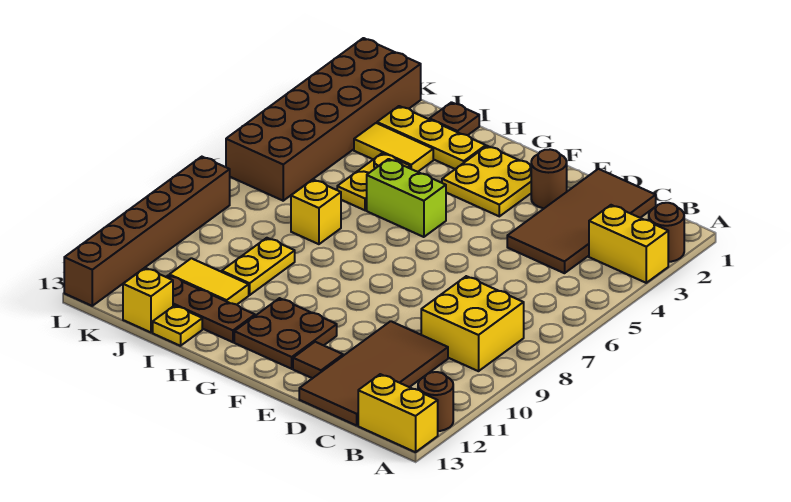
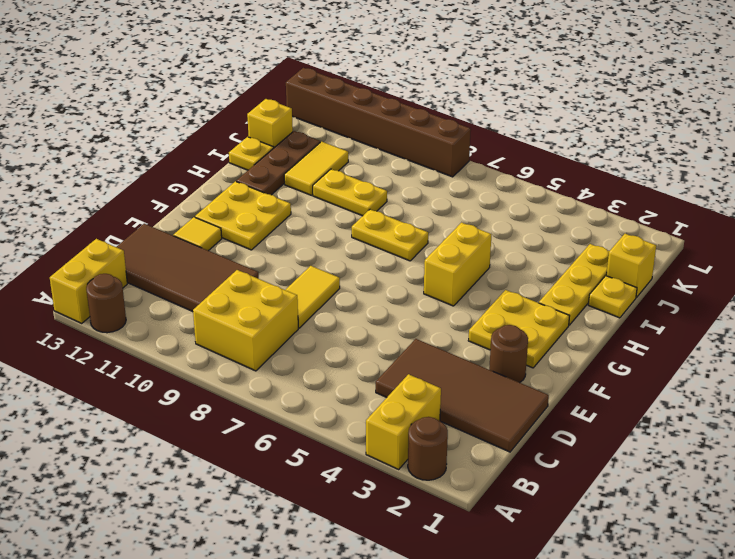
brown 1x1 tile [293,342,343,378] -> yellow 1x1 tile [173,217,222,251]
brown 2x2 plate [234,298,337,369] -> yellow 2x2 plate [195,181,291,250]
lime 1x2 brick [367,159,446,237] -> yellow 1x2 brick [424,222,492,306]
brown 1x1 plate [430,102,479,135] -> yellow 1x1 plate [588,276,637,318]
yellow 1x2 tile [354,123,433,172] -> yellow 1x2 tile moved to [286,266,340,328]
yellow 1x2 plate [337,153,410,210] -> yellow 1x2 plate moved to [352,209,428,261]
yellow 1x1 brick [291,180,341,244] -> yellow 1x1 brick moved to [606,234,656,298]
brown 2x6 brick [226,38,421,201] -> none

